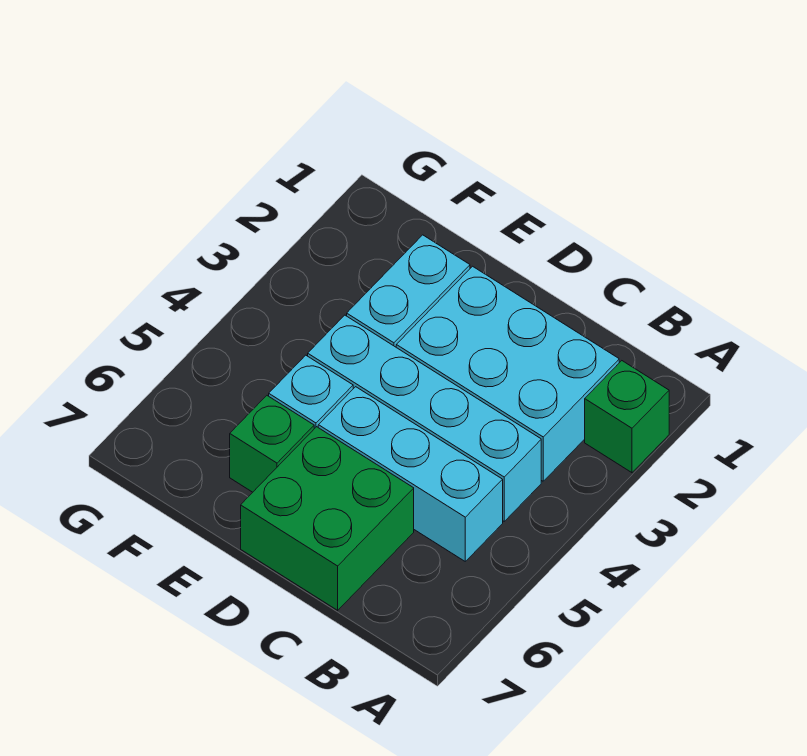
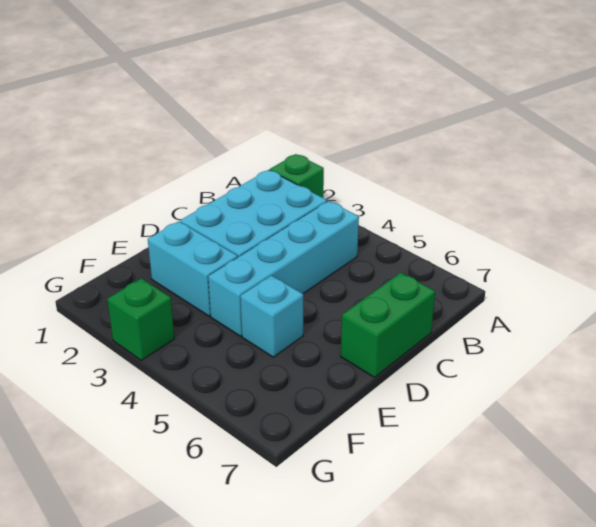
cyan 1x3 brick [318,387,503,561] -> none
green 2x2 brick [241,427,414,610] -> green 1x2 brick [341,273,435,377]
green 1x1 brick [230,396,314,492] -> green 1x1 brick moved to [107,278,174,360]

